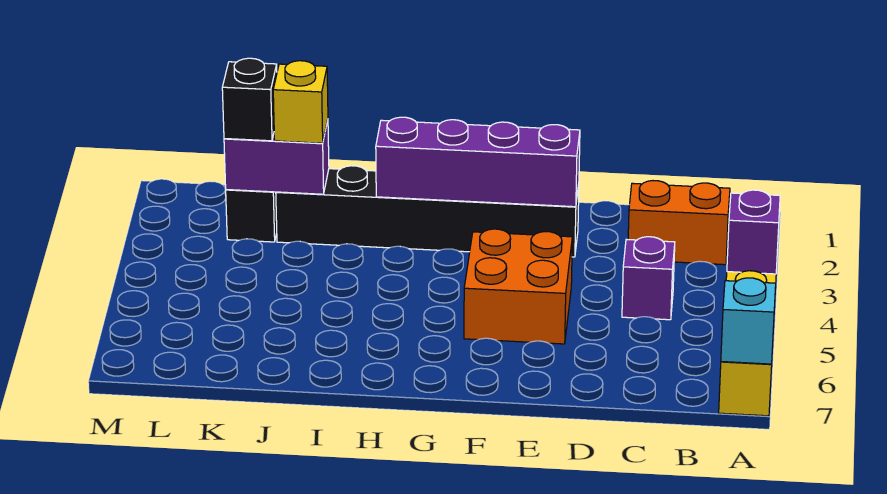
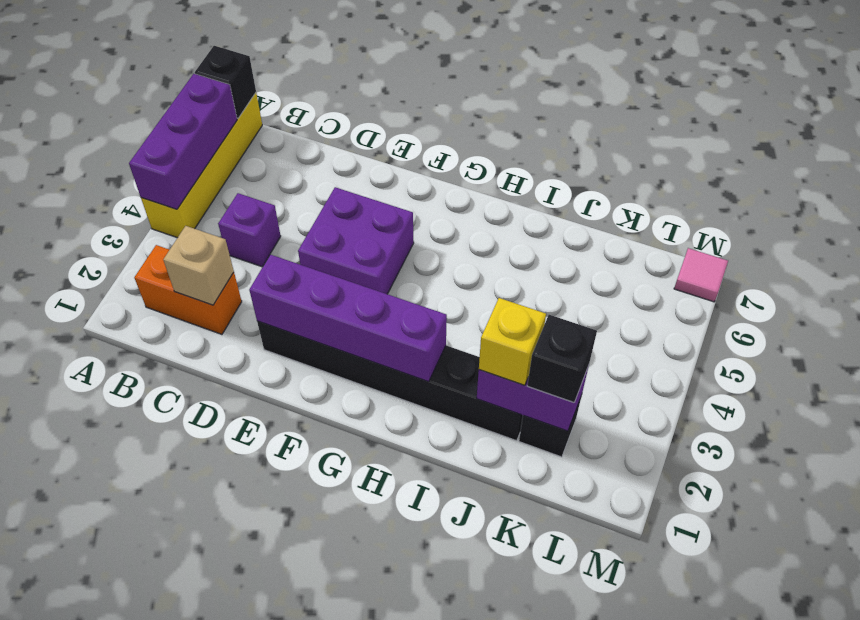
purple 1x1 brick [727,190,780,274] -> purple 1x3 brick [129,74,237,209]
cyan 1x1 brick [721,278,776,364] -> black 1x1 brick [195,46,256,118]
none -> tan 1x1 brick [163,226,234,305]
orange 2x2 brick [464,229,572,344] -> purple 2x2 brick [298,187,414,294]
none -> pink 1x1 tile [674,248,728,302]

